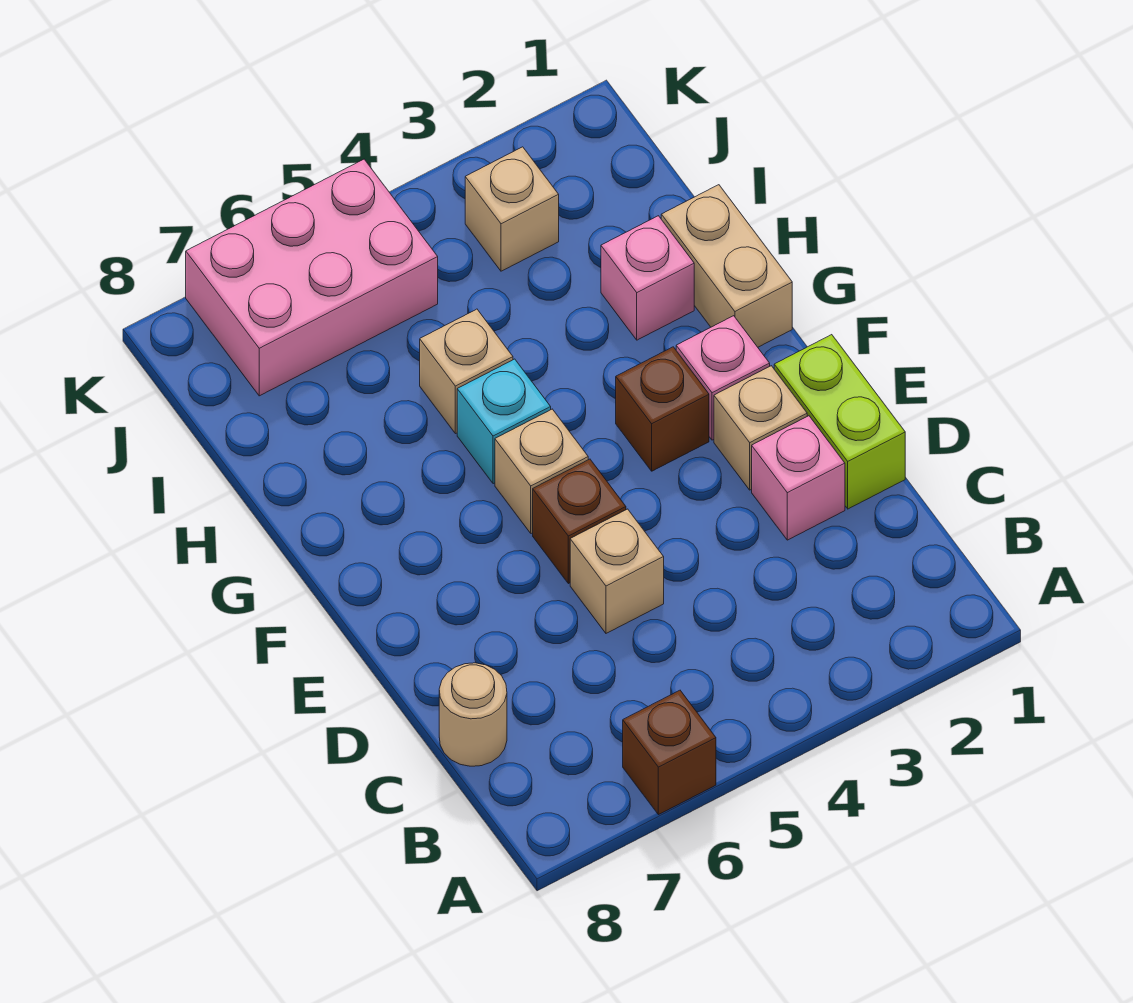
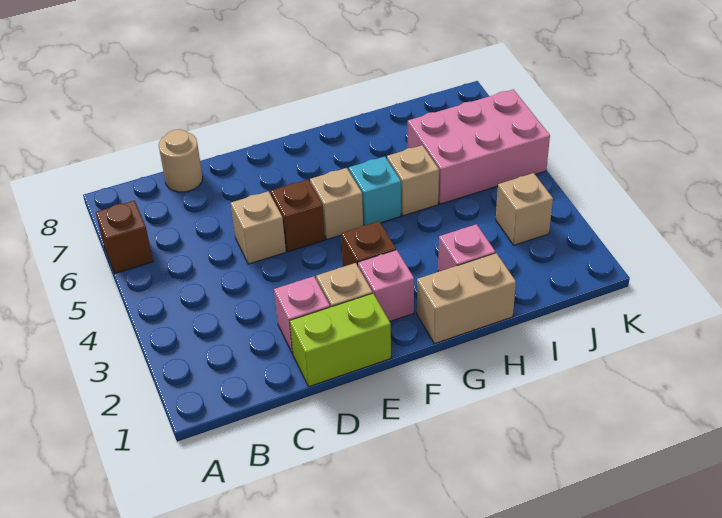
pink 2x3 brick [186,159,438,396] -> pink 2x3 brick turned to [408,89,550,204]

